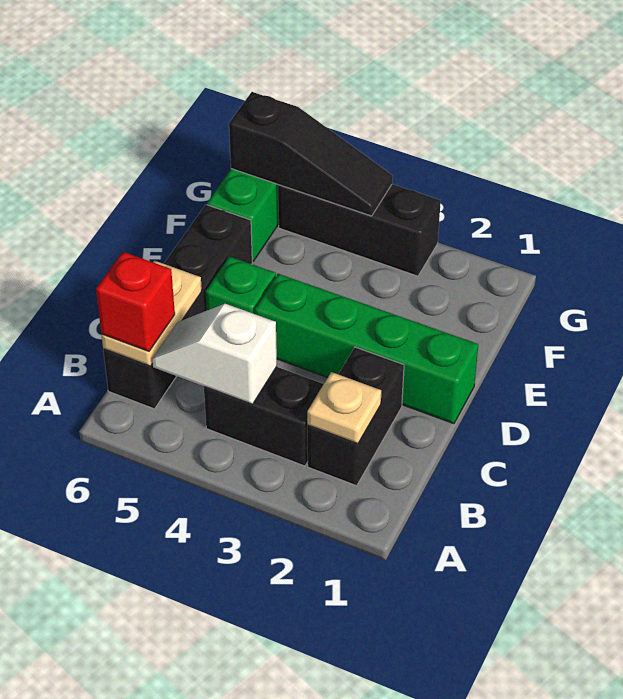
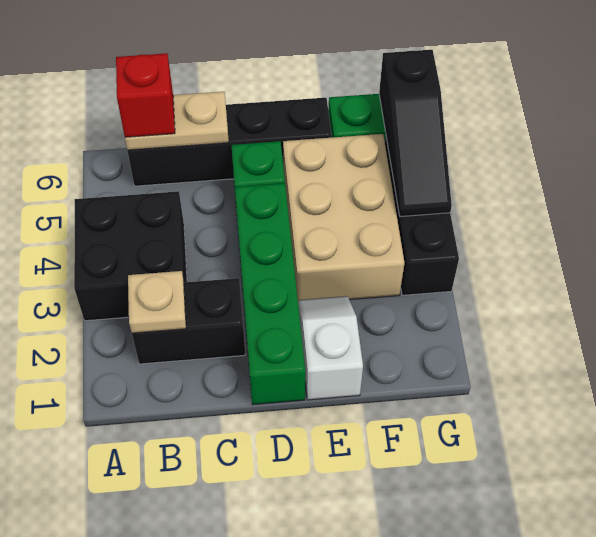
black 1x2 brick [204,367,323,466] -> black 2x2 brick [74,191,187,321]
white 1x2 slope [152,304,277,404] -> white 1x2 slope moved to [298,296,363,400]
none -> tan 2x3 brick [283,134,404,300]

